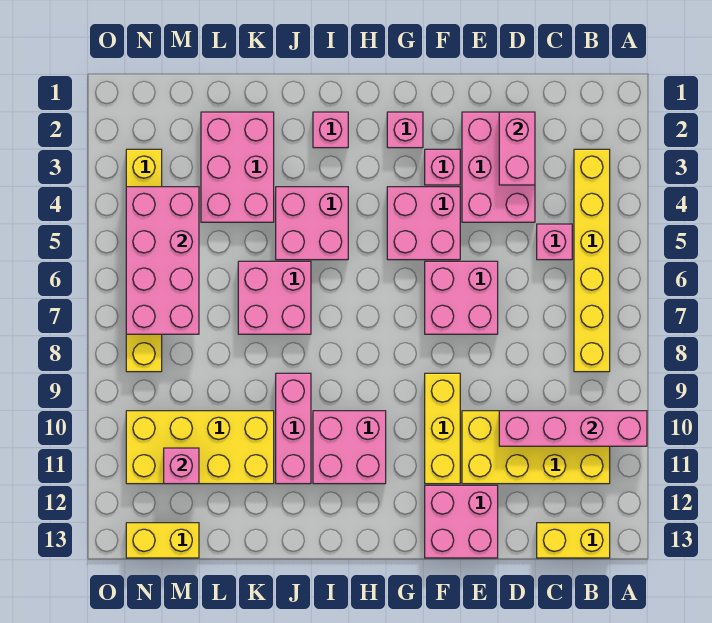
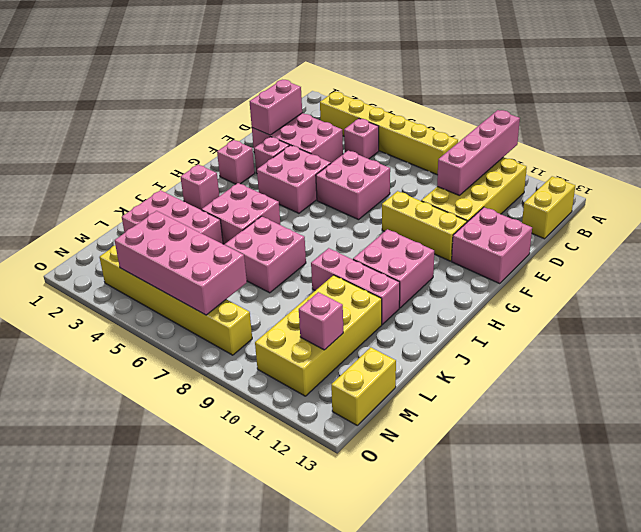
pink 1x2 brick [499,112,535,185] -> pink 1x2 brick turned to [250,80,302,135]

